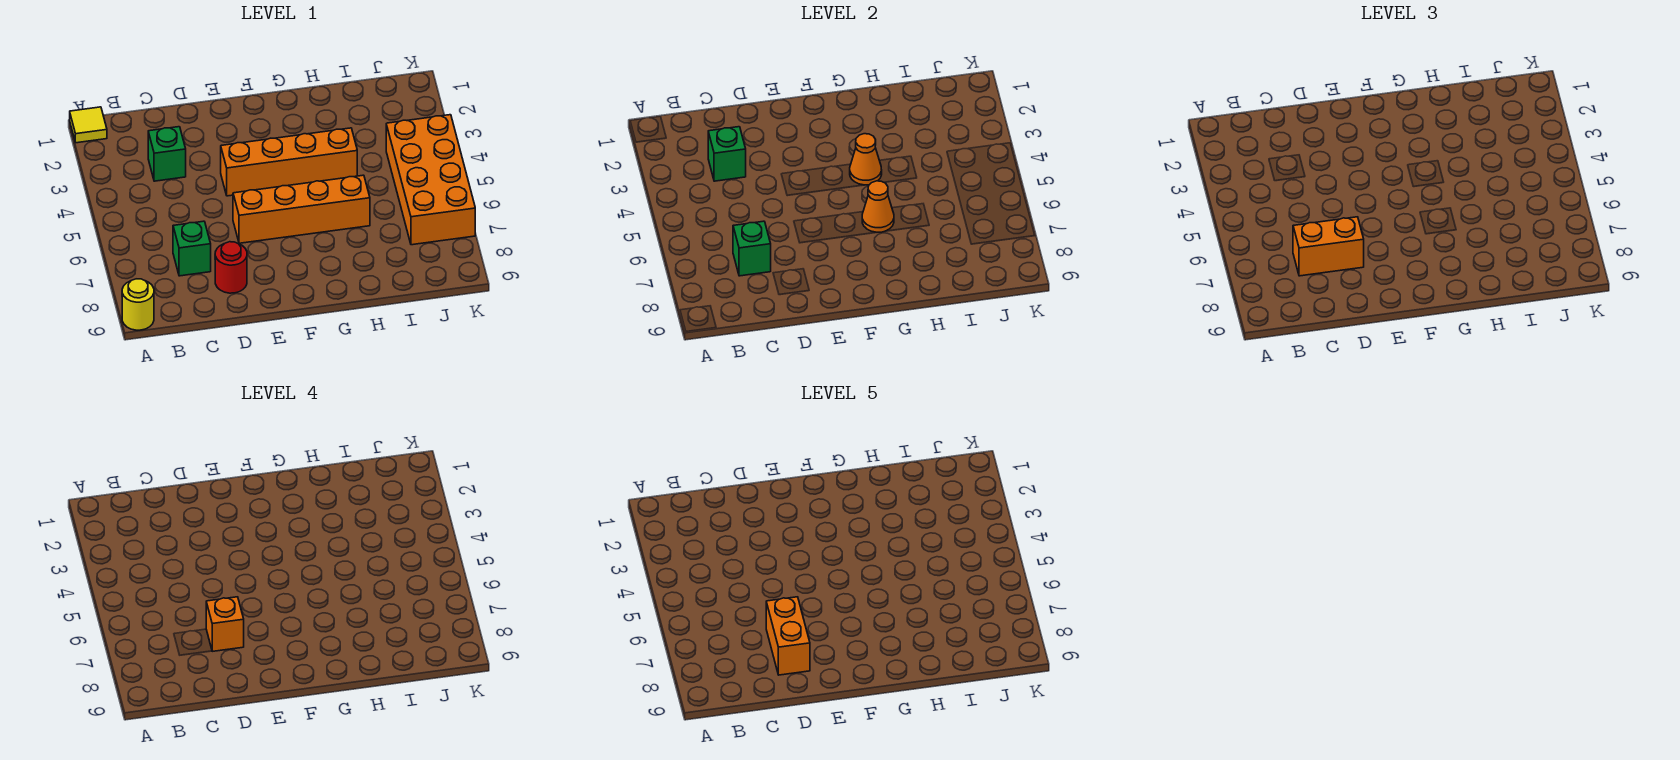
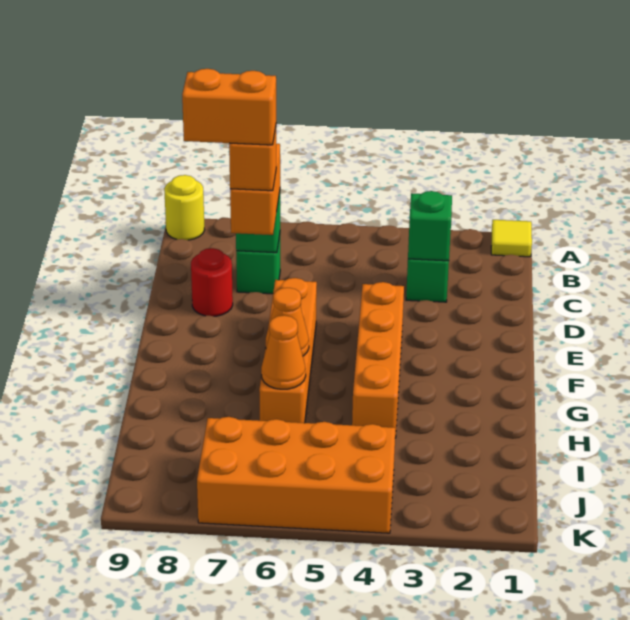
orange 1x1 cone [850,134,882,185] -> orange 1x1 cone moved to [261,315,306,389]

